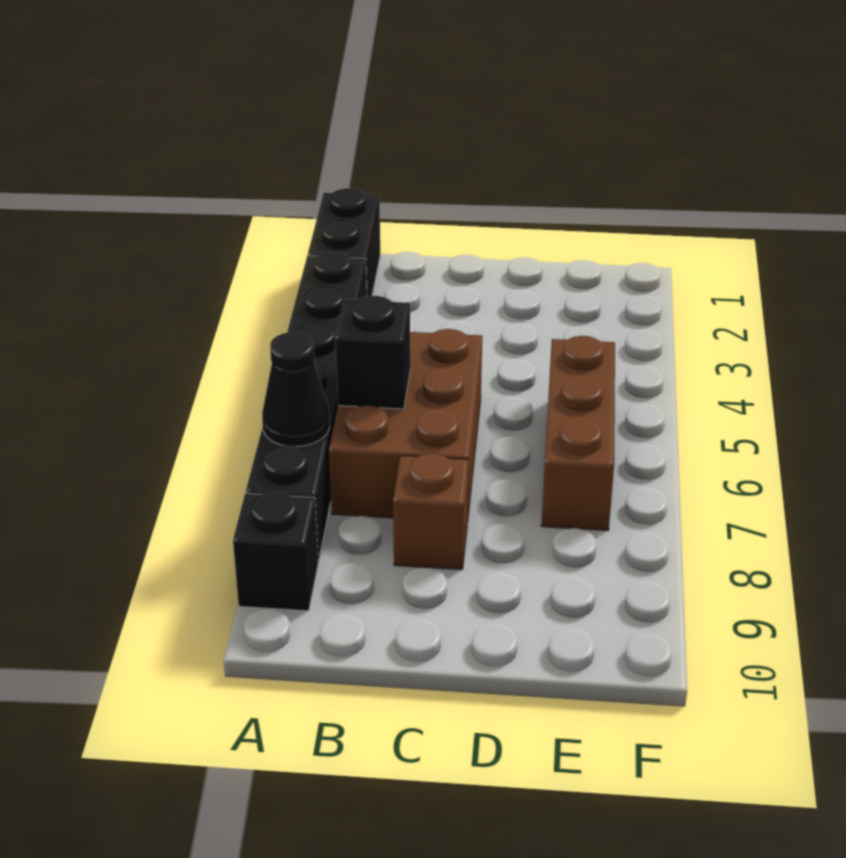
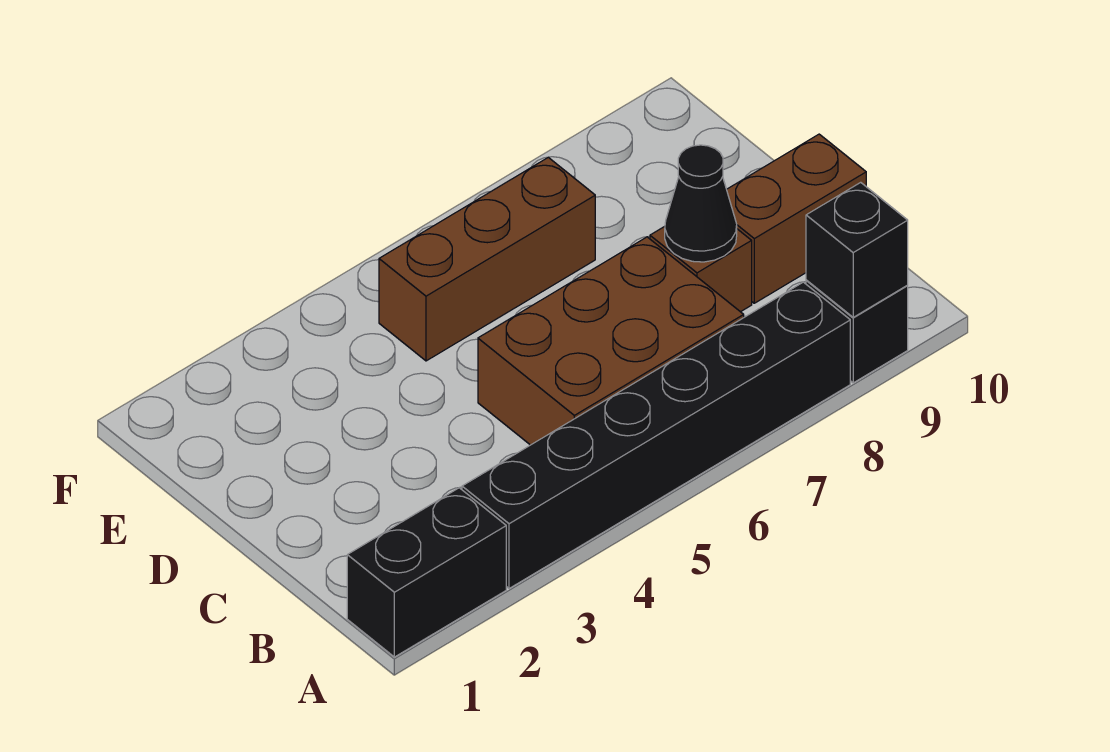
black 1x1 cone [262,332,330,447] -> black 1x1 cone moved to [665,145,737,262]
black 1x1 brick [335,296,410,409] -> black 1x1 brick moved to [806,182,908,317]
none -> brown 1x2 brick [727,134,866,303]

